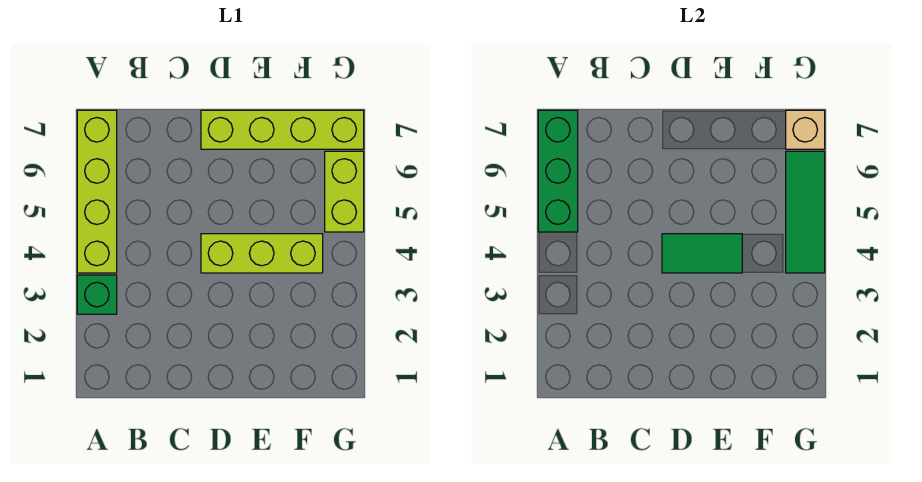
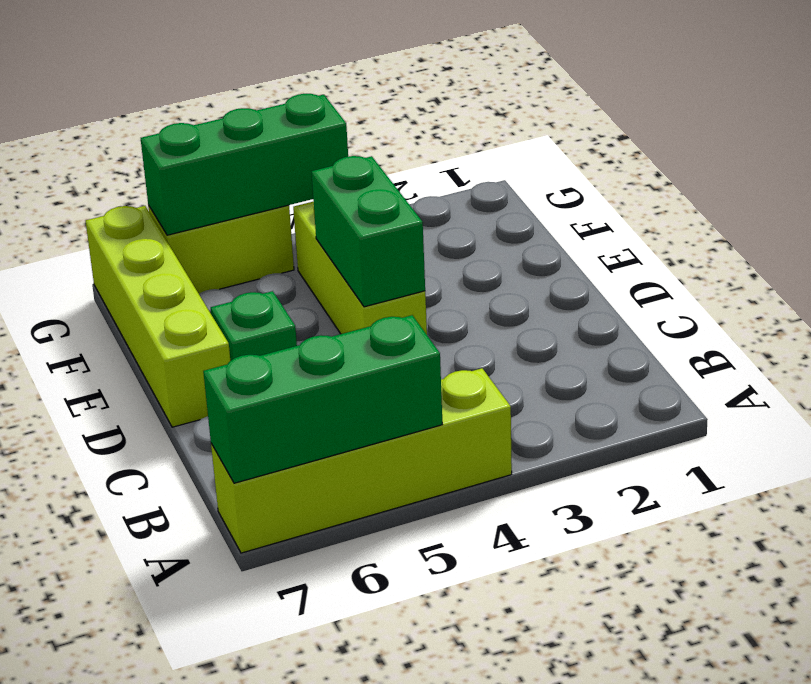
green 1x1 brick [77,275,117,314] -> green 1x1 brick moved to [211,291,297,361]
green 1x2 tile [662,234,742,273] -> green 1x2 brick [312,156,425,307]
green 1x3 tile [786,151,825,273] -> green 1x3 brick [141,94,348,235]
tan 1x1 brick [786,110,825,149] -> none

